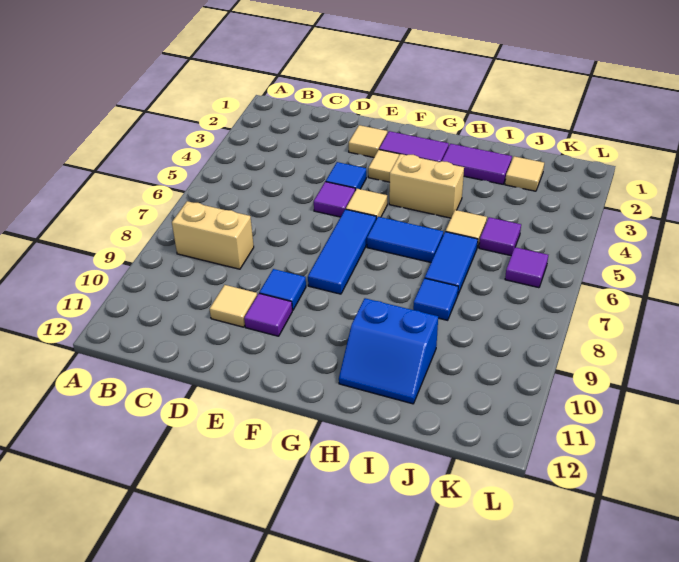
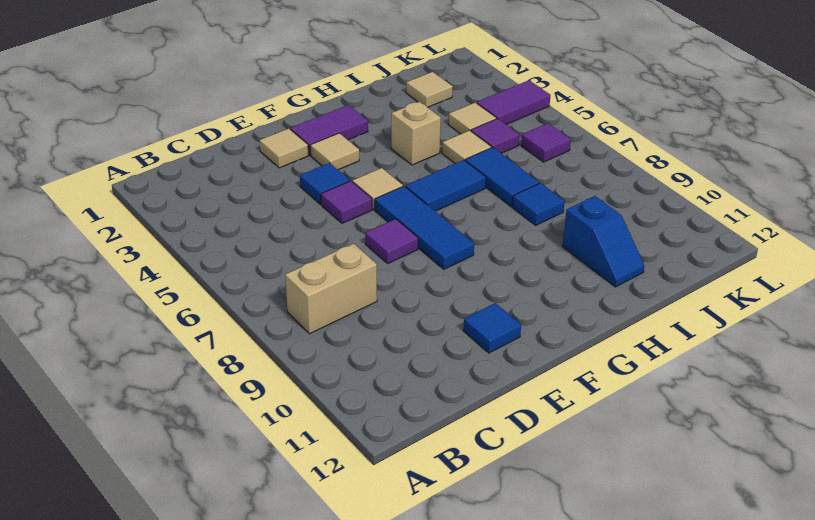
tan 1x1 tile [210,285,257,327] -> tan 1x1 tile moved to [448,103,497,134]
blue 1x1 tile [259,269,306,310] -> blue 1x1 tile moved to [463,303,521,353]
purple 1x1 tile [244,293,292,336] -> purple 1x1 tile moved to [365,219,418,263]
tan 1x2 brick [389,154,464,218] -> tan 1x1 brick [391,102,441,165]
purple 1x2 tile [442,144,512,184] -> purple 1x2 tile moved to [477,80,550,125]
blue 2x2 slope [339,298,438,404] -> blue 1x2 slope [563,196,645,287]

